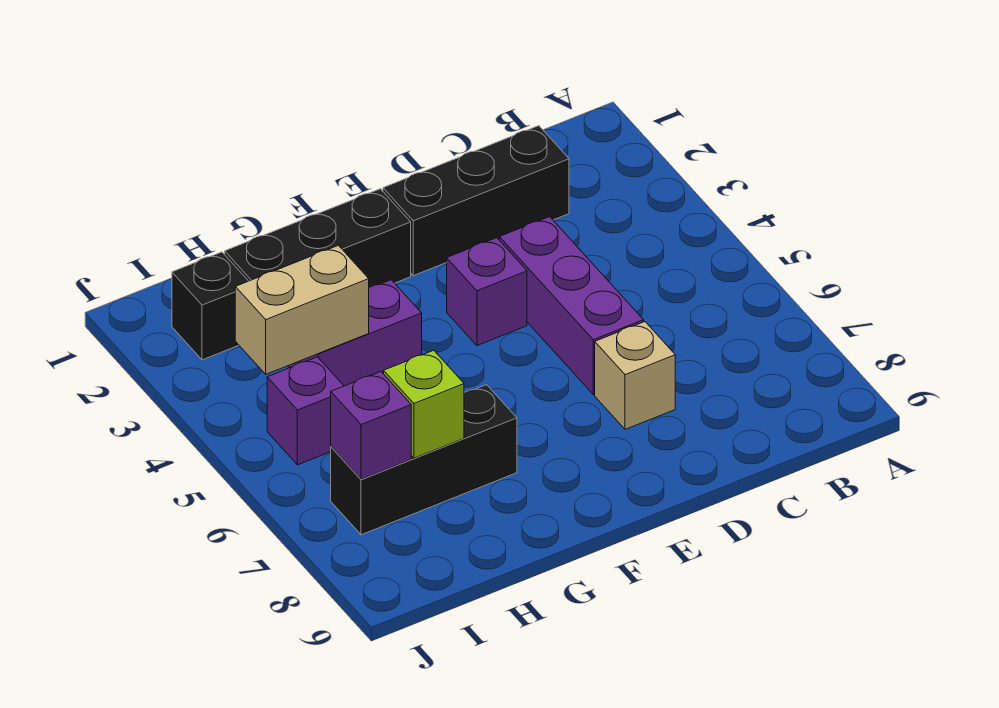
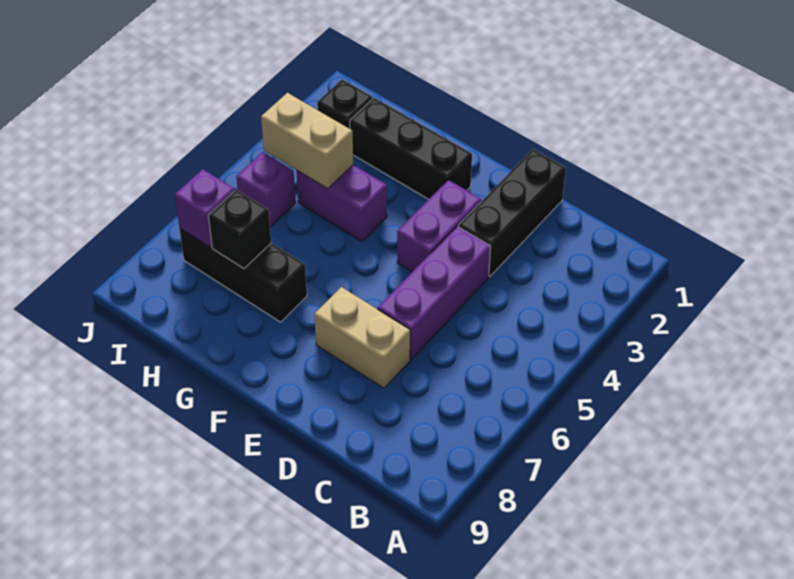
black 1x3 brick [383,126,569,276] -> black 1x3 brick turned to [458,149,566,277]
tan 1x1 brick [595,322,675,429] -> tan 1x2 brick [314,287,410,388]
purple 1x1 brick [447,238,527,346] -> purple 1x2 brick [397,180,481,272]
lime 1x1 brick [384,350,464,458] -> black 1x1 brick [208,190,271,269]

